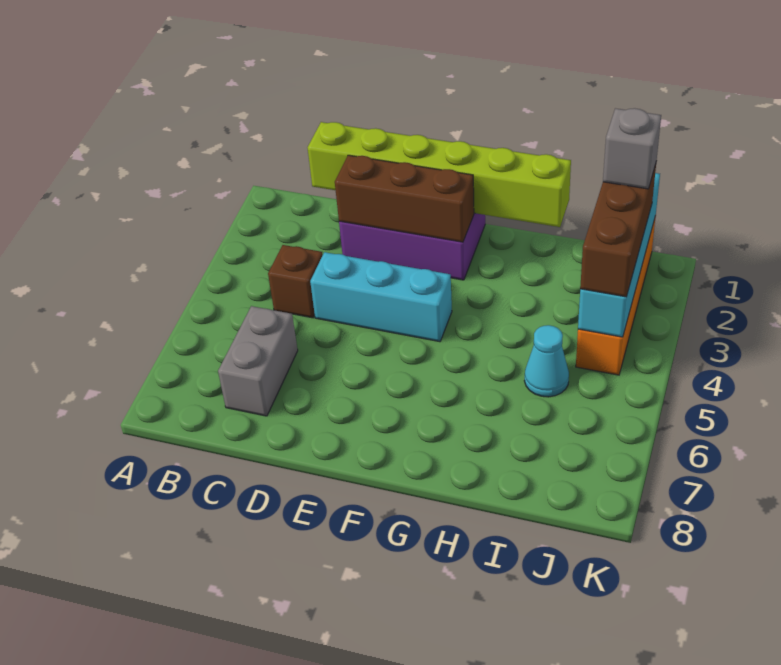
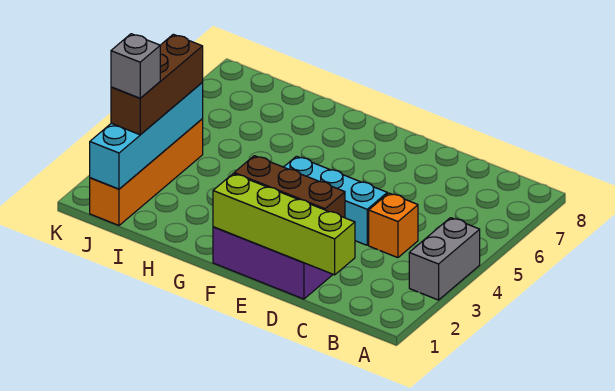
lime 1x6 brick [307,122,571,227] -> lime 1x4 brick [213,174,355,275]
brown 1x1 brick [268,245,323,318] -> orange 1x1 brick [369,193,418,258]
grey 1x2 brick [218,306,298,416] -> grey 1x2 brick moved to [409,218,480,300]
cyan 1x1 cone [524,325,569,397] -> none

